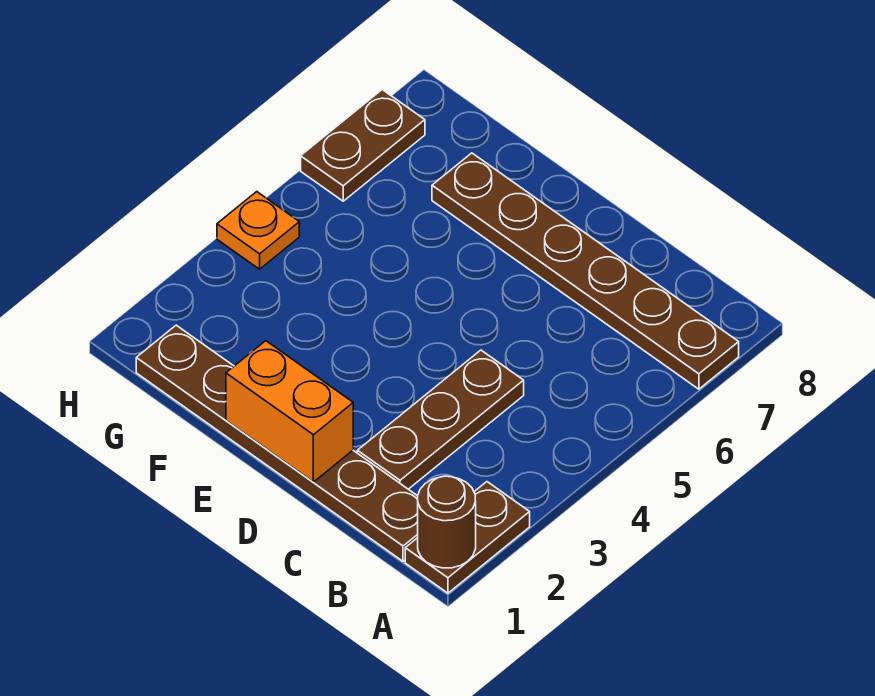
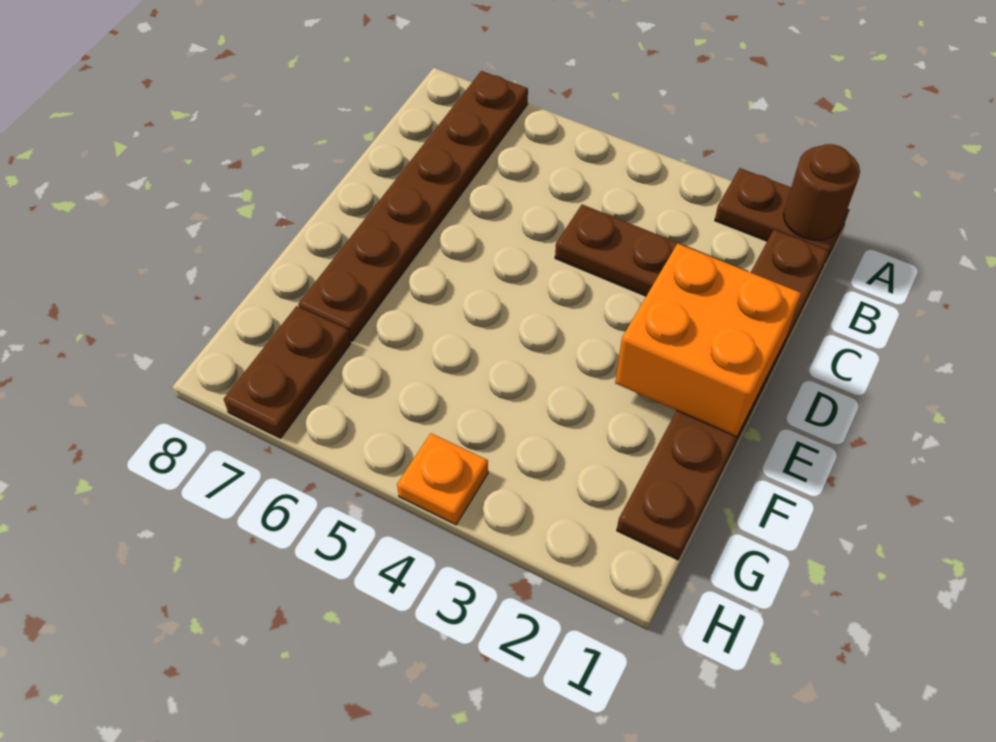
orange 1x2 brick [226,341,353,482] -> orange 2x2 brick [615,243,801,437]
brown 1x2 plate [301,90,425,201] -> brown 1x2 plate turned to [224,306,351,438]

